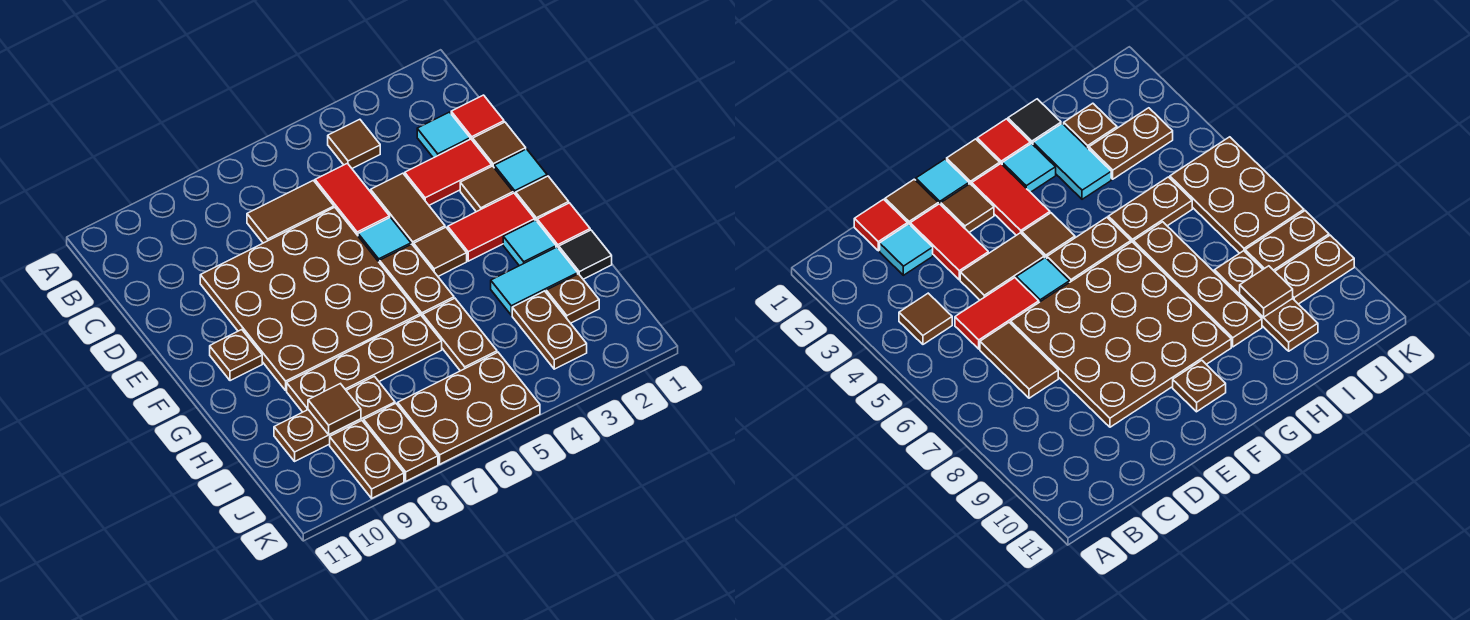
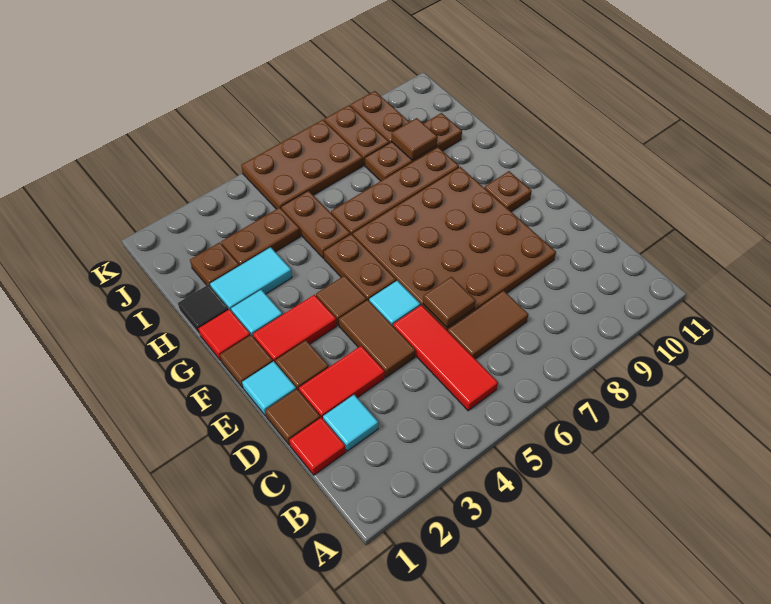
brown 1x1 tile [328,119,380,168] -> brown 1x1 tile moved to [423,277,476,327]
red 1x2 tile [315,163,390,235] -> red 1x3 tile [393,305,498,411]
brown 1x2 plate [512,291,587,369] -> brown 1x2 plate turned to [221,208,300,266]

